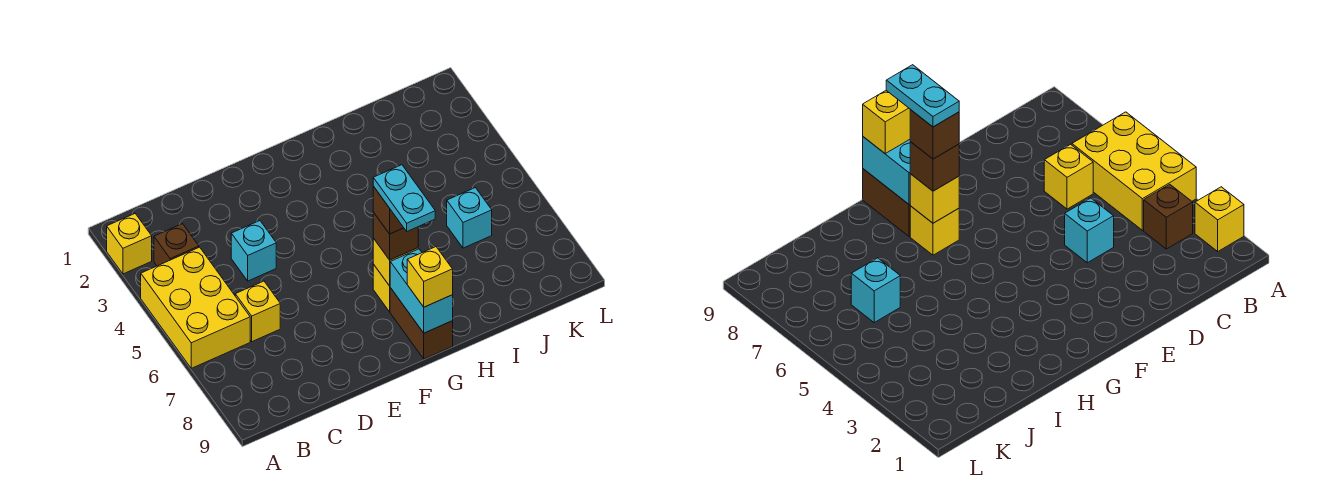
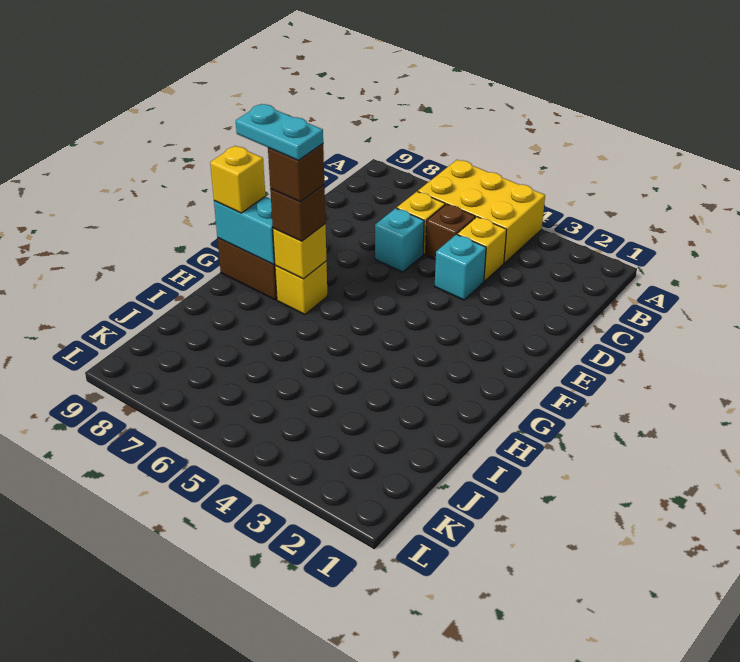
yellow 1x1 brick [107,214,152,274] -> yellow 1x1 brick moved to [457,217,507,281]
brown 1x1 brick [154,224,199,266] -> brown 1x1 brick moved to [426,204,475,259]
cyan 1x1 brick [447,188,492,248] -> cyan 1x1 brick moved to [375,208,424,272]

